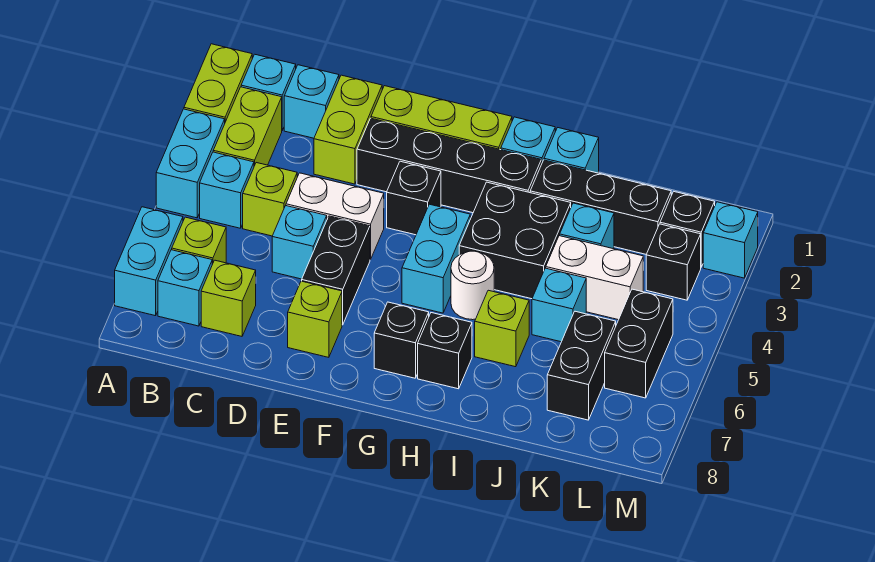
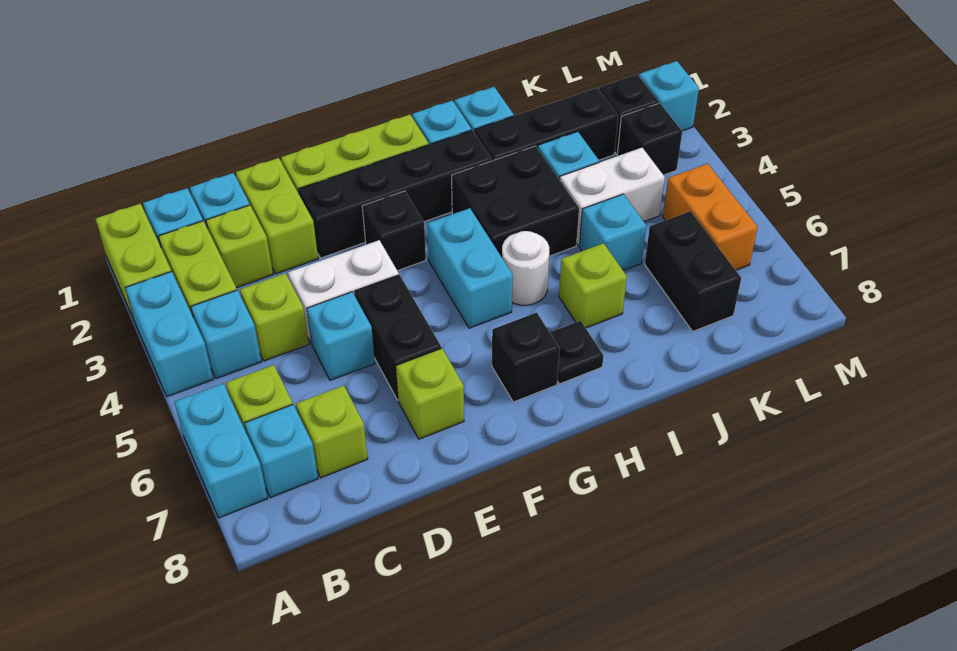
none -> lime 1x1 brick [206,205,273,288]
black 1x1 brick [418,313,472,389] -> black 1x1 plate [550,321,604,384]
black 1x2 brick [605,289,673,398] -> orange 1x2 brick [663,164,758,270]

